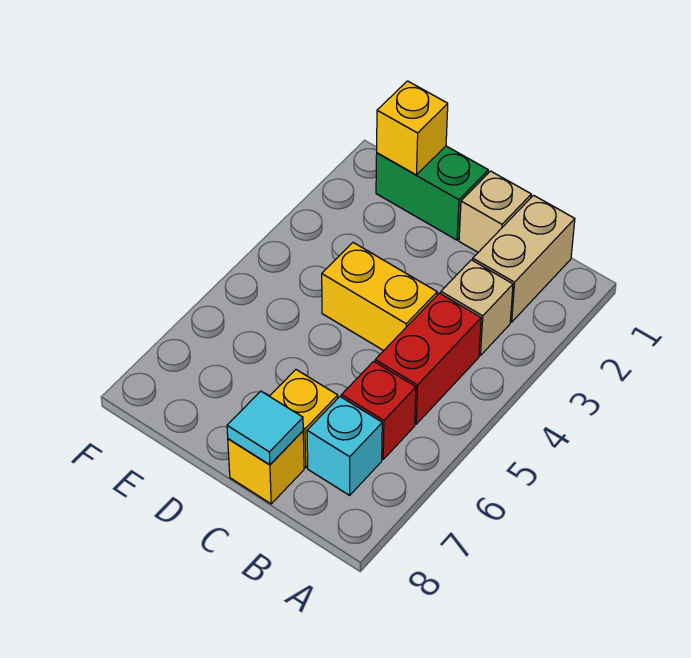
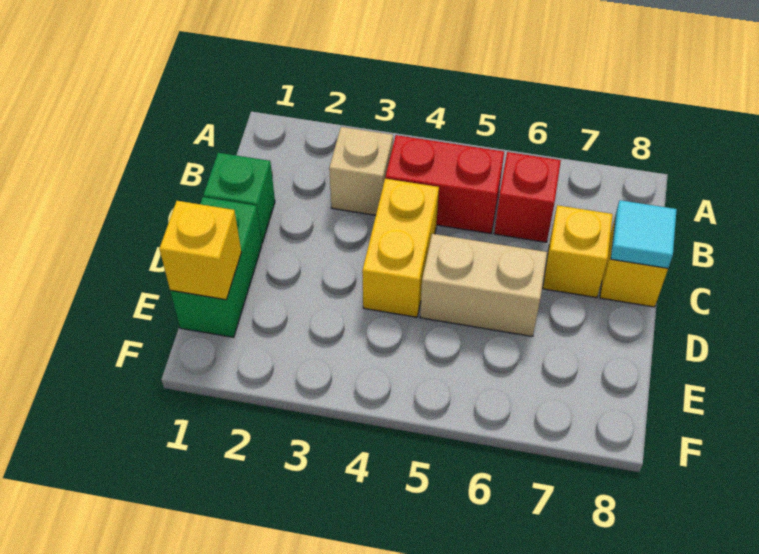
tan 1x2 brick [473,195,575,322] -> tan 1x2 brick moved to [420,234,547,337]
cyan 1x1 brick [307,397,382,495] -> none
tan 1x1 brick [459,171,531,252] -> green 1x1 brick [203,153,275,243]

